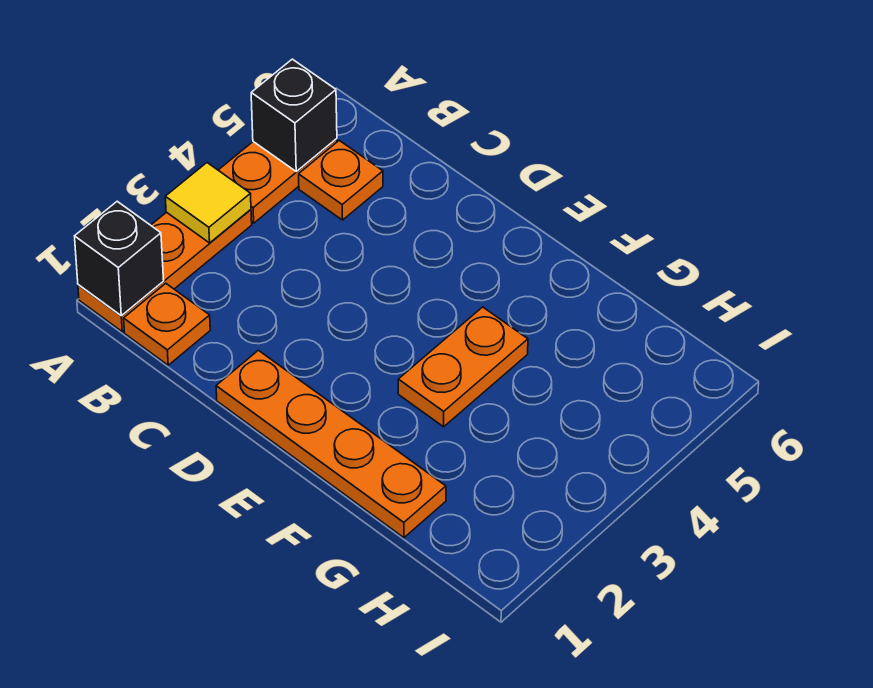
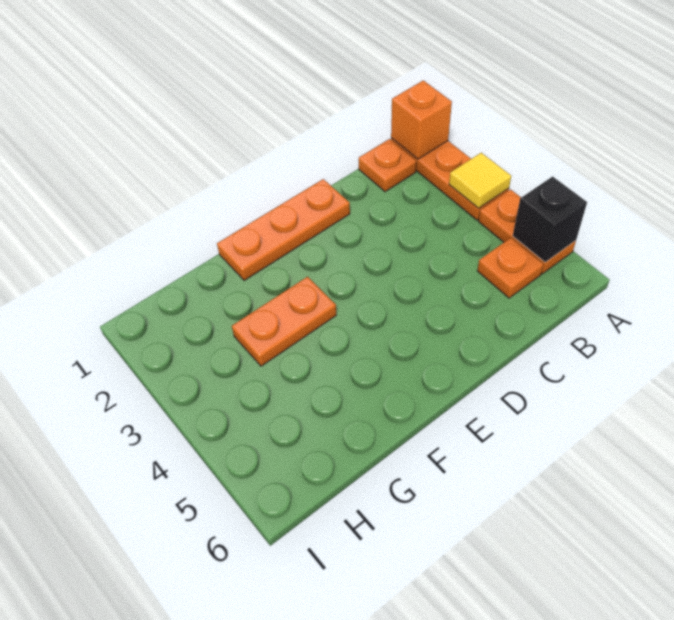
black 1x1 brick [75,201,164,316] -> orange 1x1 brick [391,80,452,159]
orange 1x4 plate [216,350,446,538] -> orange 1x3 plate [217,179,350,281]
orange 1x2 plate [398,307,528,427] -> orange 1x2 plate turned to [232,277,336,366]

